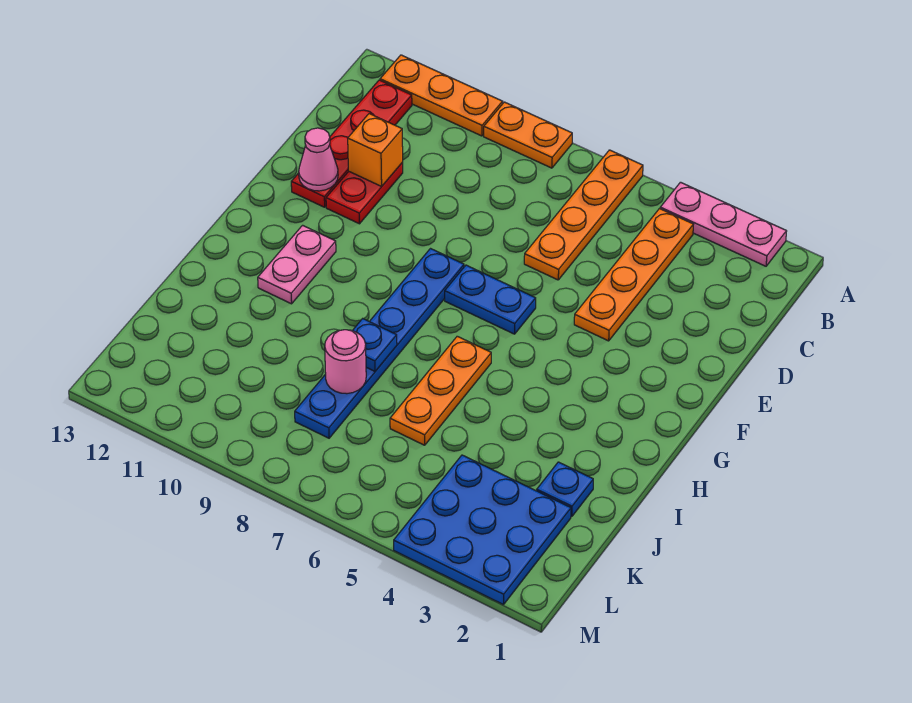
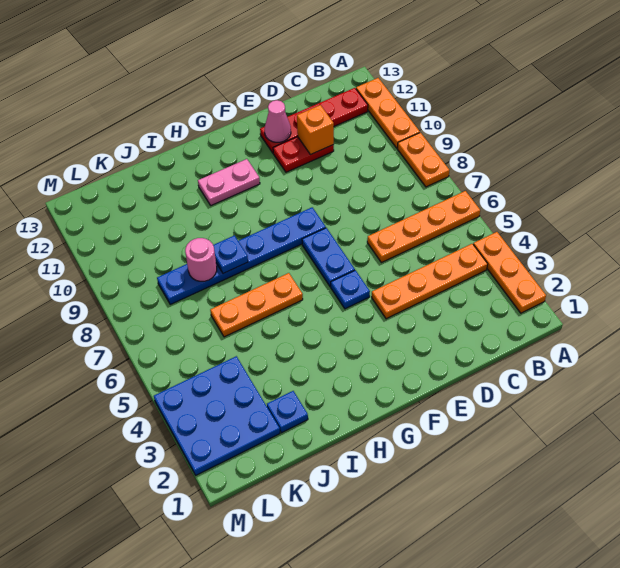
pink 1x3 plate [660,182,787,266] -> orange 1x3 plate [473,232,546,313]
none -> blue 1x1 plate [331,270,370,309]

